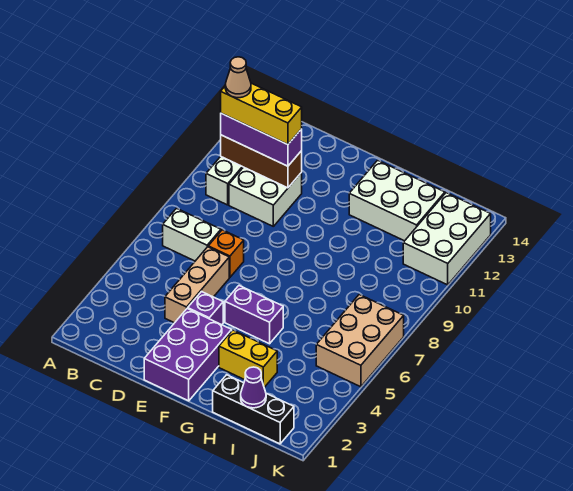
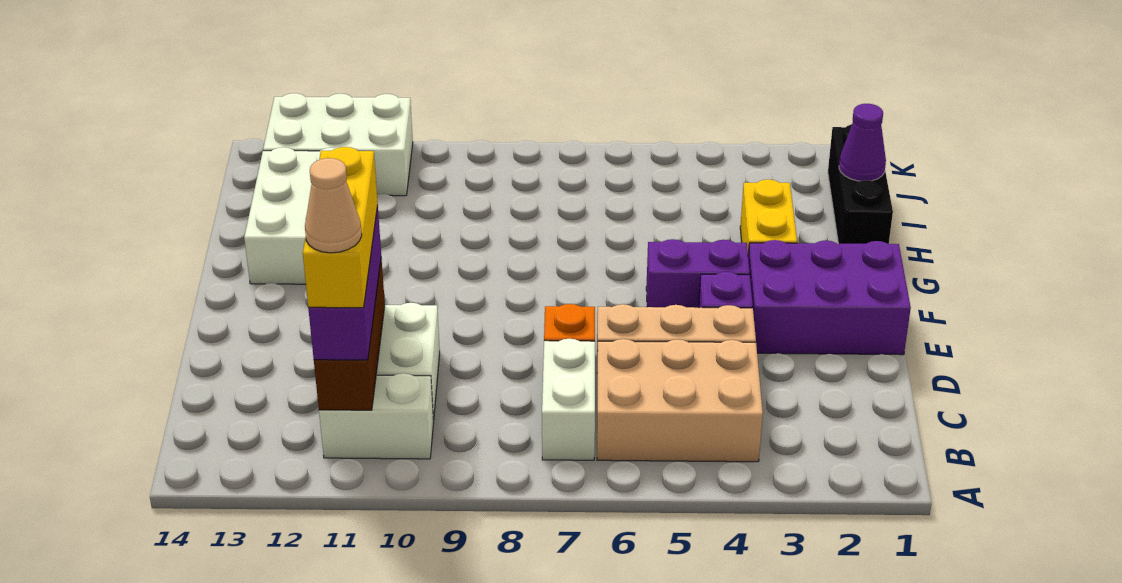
purple 1x2 brick [225,286,283,344] -> purple 1x2 brick turned to [646,239,750,308]
tan 2x3 brick [316,295,404,387] -> tan 2x3 brick moved to [597,339,763,462]

